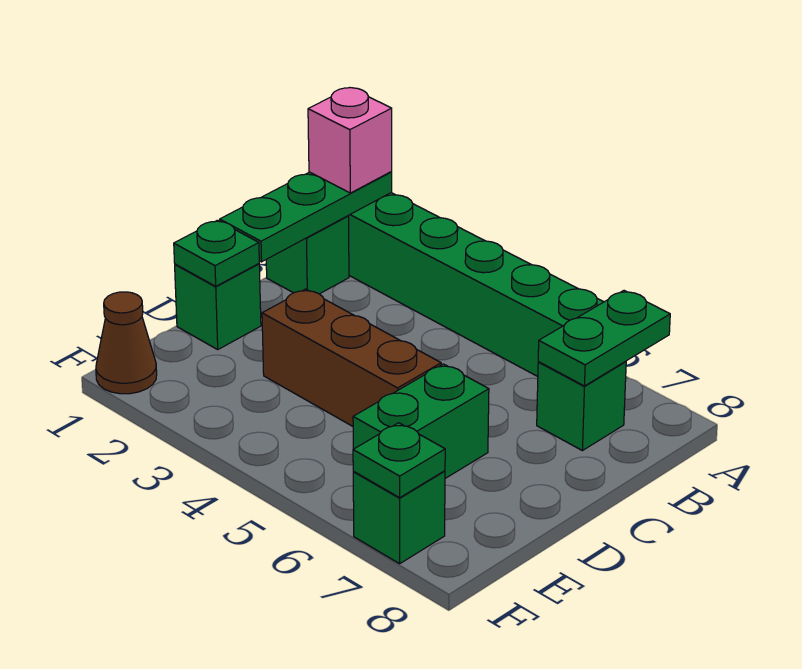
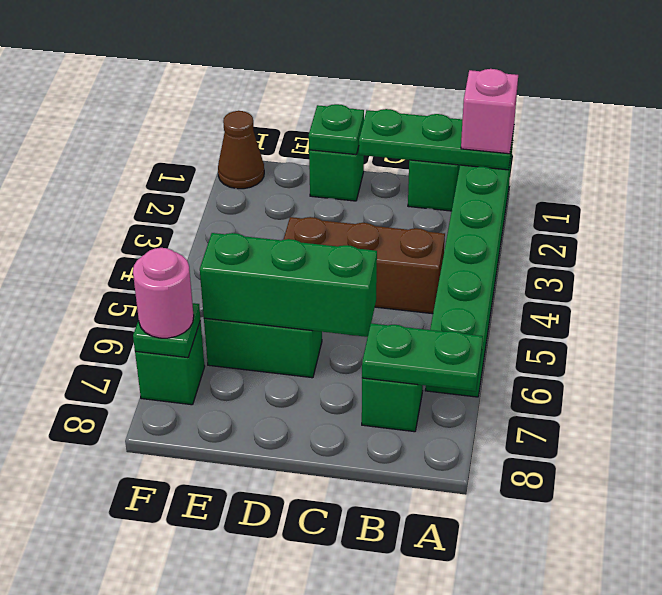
none -> green 1x3 brick [200,233,377,337]
brown 1x3 brick [262,289,441,426] -> brown 1x3 brick turned to [284,217,445,314]
none -> pink 1x1 round brick [133,248,194,338]

